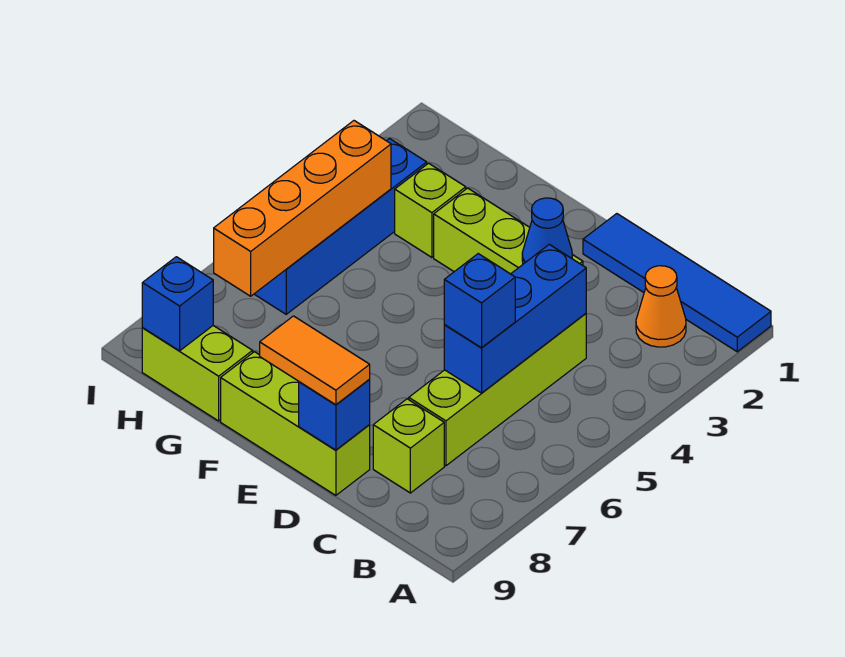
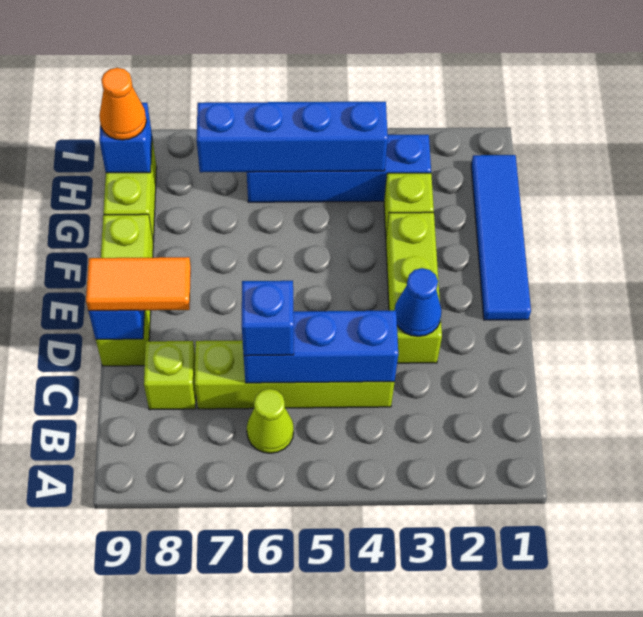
blue 1x4 tile [583,214,771,352] -> blue 1x4 tile moved to [471,155,531,320]
orange 1x1 cone [636,266,686,347] -> orange 1x1 cone moved to [99,68,146,140]
none -> lime 1x1 cone [247,389,294,453]
orange 1x2 tile [260,316,370,405] -> orange 1x2 tile turned to [86,257,191,311]
orange 1x4 brick [214,121,391,296] -> blue 1x4 brick [197,102,388,172]

